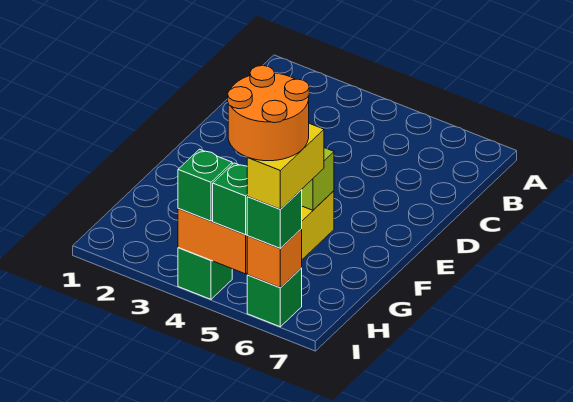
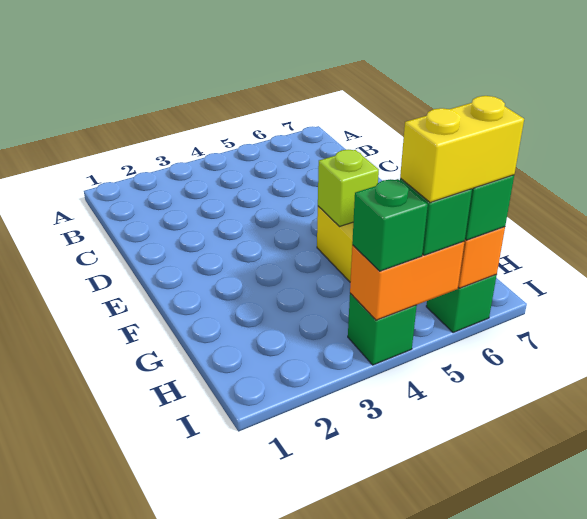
orange 2x2 round brick [228,66,309,161] -> none
yellow 1x2 brick [247,123,324,209] -> yellow 1x2 brick turned to [400,96,524,203]

